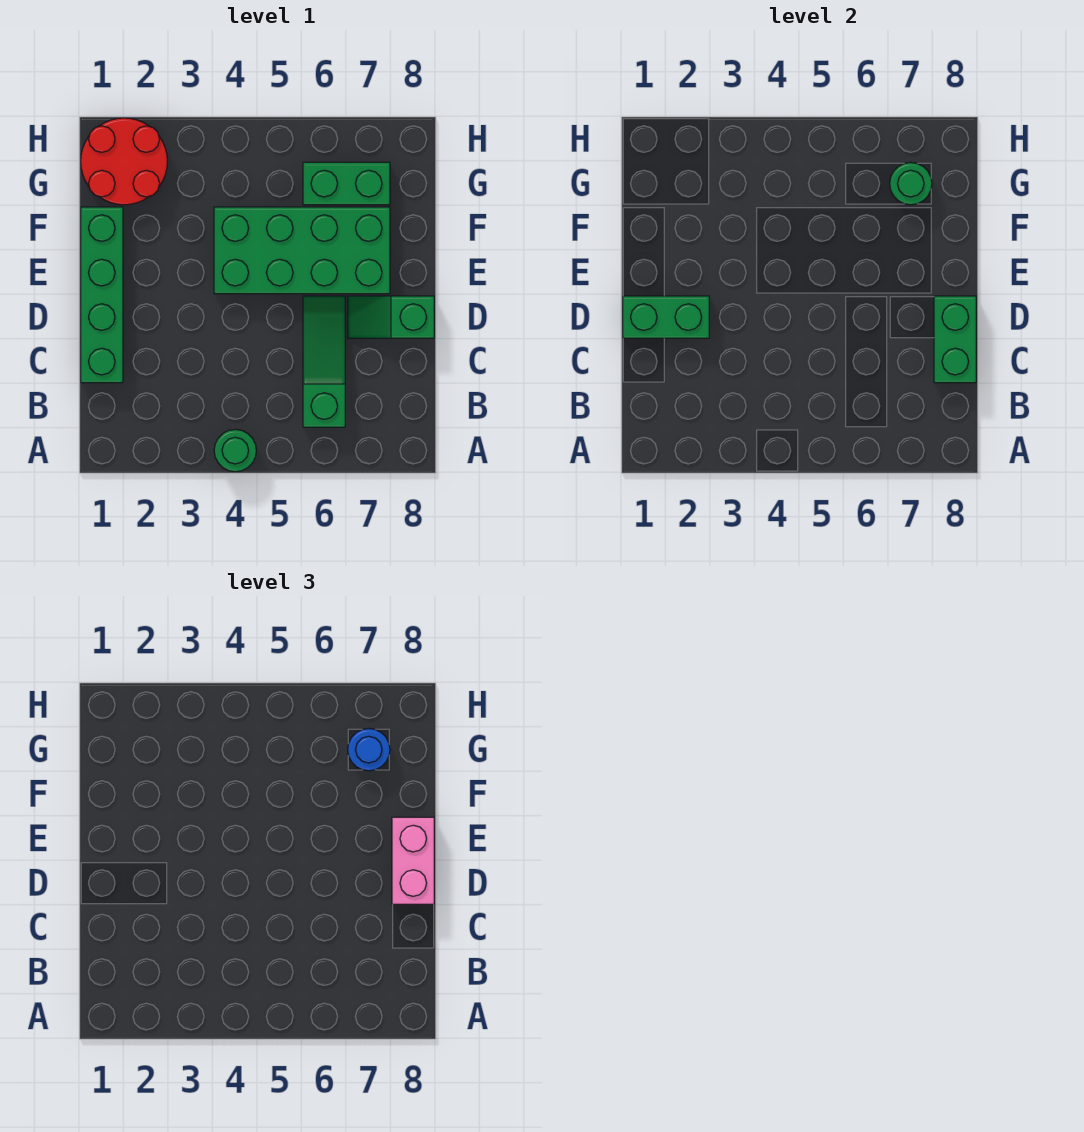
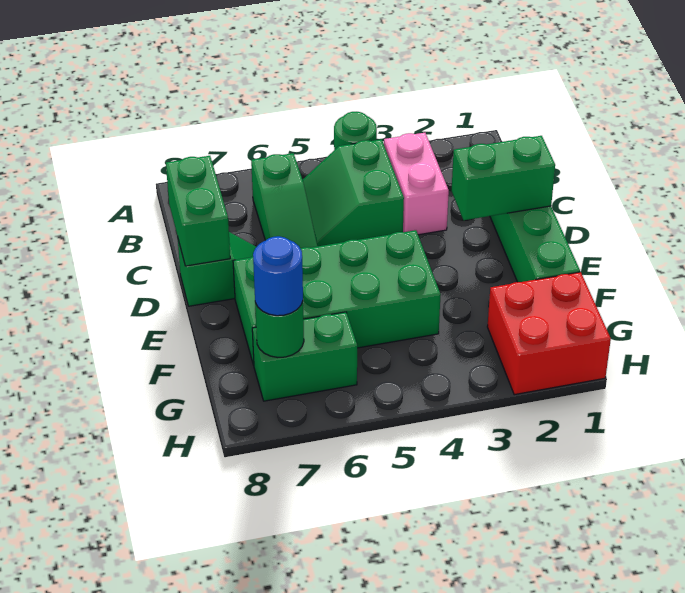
none -> green 2x2 slope [303,139,404,246]
pink 1x2 brick [392,817,434,904] -> pink 1x2 brick moved to [384,133,449,235]
red 2x2 round brick [81,118,167,205] -> red 2x2 brick [487,272,611,395]

